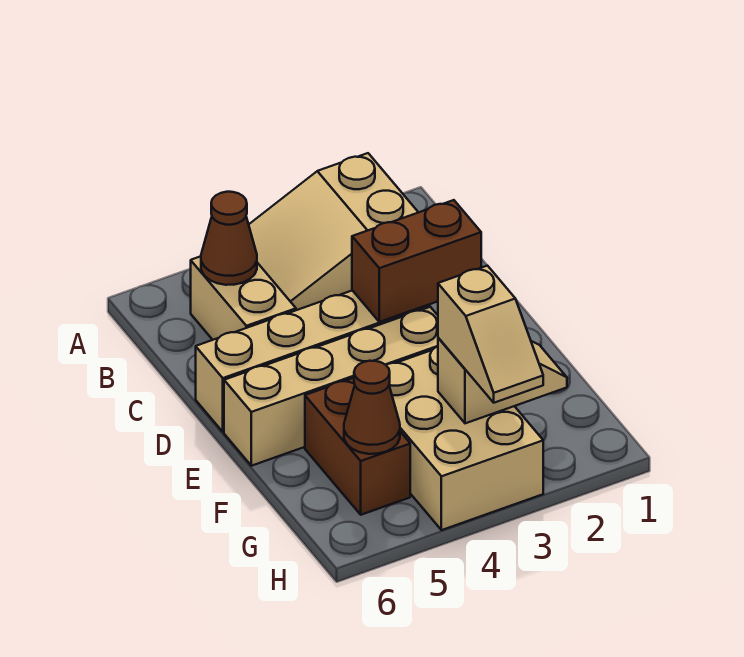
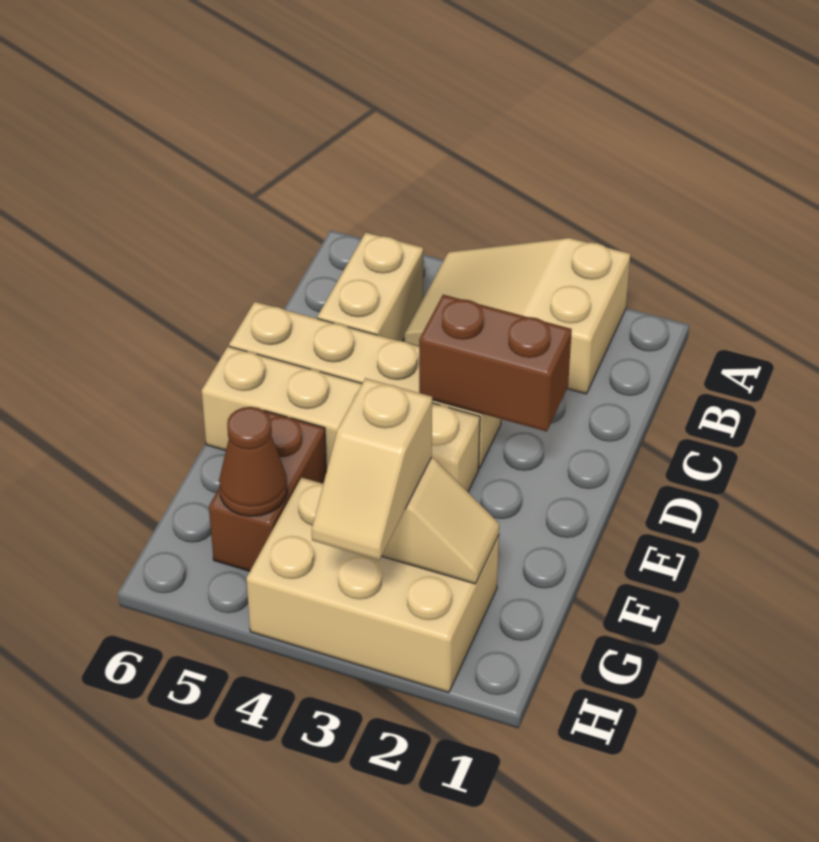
brown 1x1 cone [201,192,257,285] -> none
tan 2x3 brick [386,347,543,530] -> tan 2x3 brick turned to [246,478,499,693]

